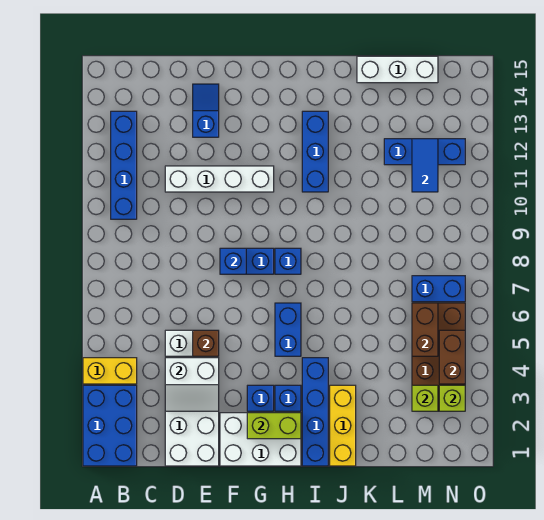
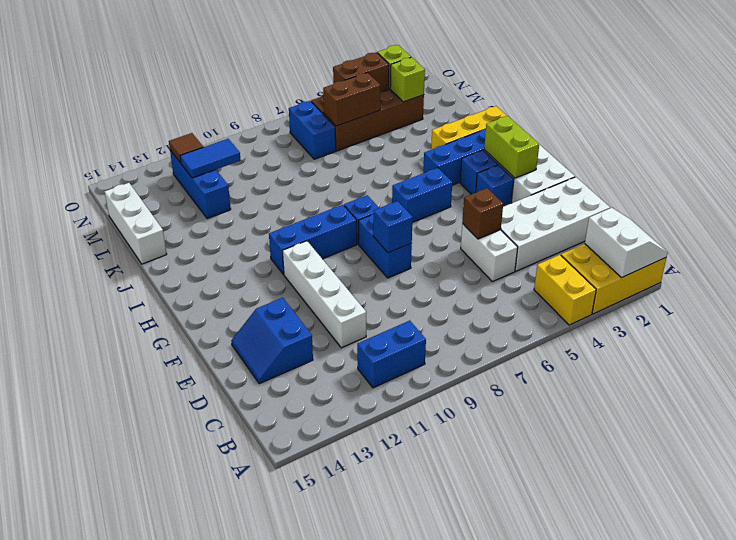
blue 2x3 brick [83,385,137,466] -> yellow 2x3 brick [561,244,666,314]
blue 1x4 brick [111,111,137,219] -> blue 1x2 brick [357,321,426,388]
white 2x2 slope [165,358,219,411] -> white 2x2 slope moved to [585,208,668,278]
blue 1x2 slope [193,84,219,137] -> blue 2x2 slope [231,298,313,384]
blue 1x3 brick [302,111,328,192] -> blue 1x3 brick moved to [269,205,357,275]
none -> brown 1x1 tile [169,133,203,163]

